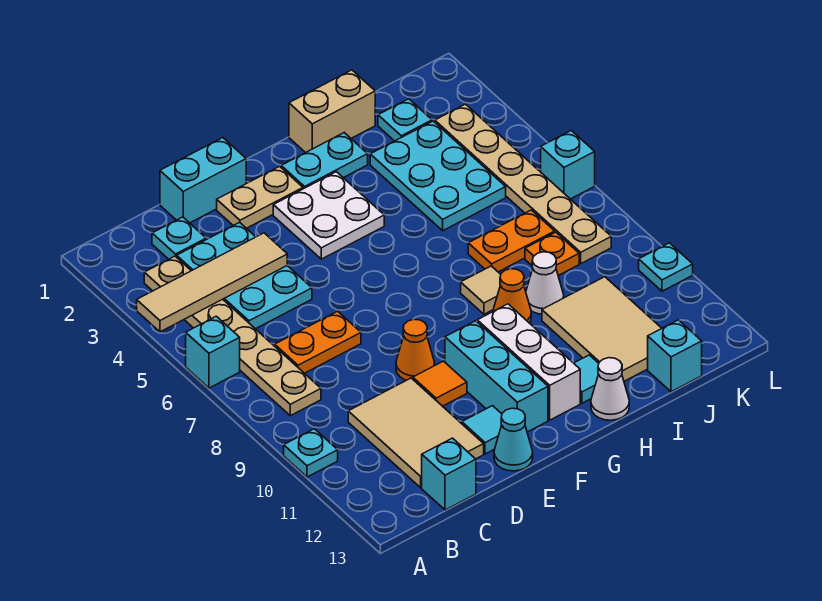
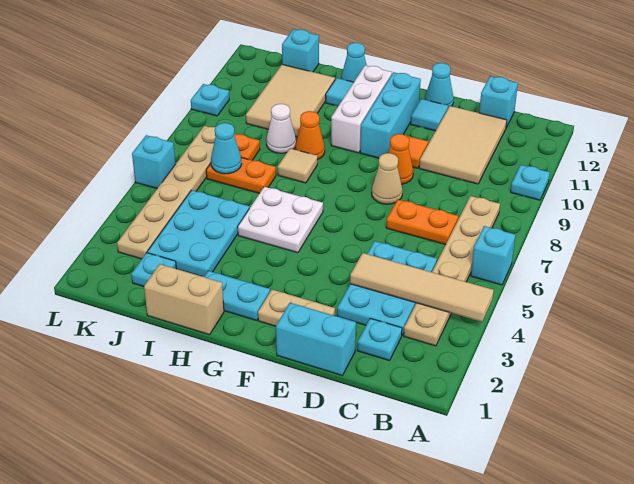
none -> tan 1x1 cone [372,153,403,204]
white 2x2 plate [273,172,384,259] -> white 2x2 plate moved to [238,187,323,253]
white 1x1 cone [591,358,629,420] -> cyan 1x1 cone [341,43,367,82]
none -> cyan 1x1 cone [211,123,242,174]

